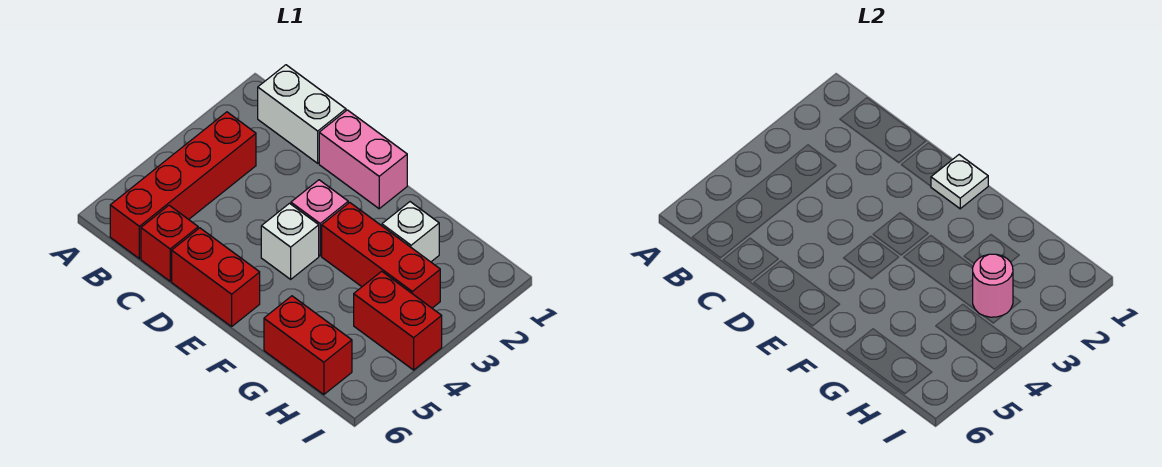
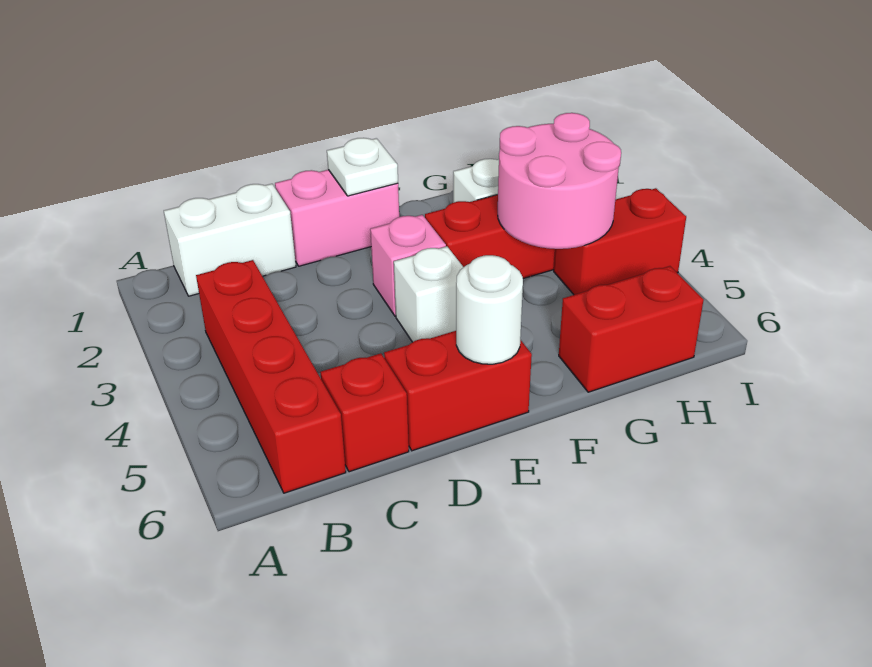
none -> white 1x1 round brick [456,255,523,364]
pink 1x1 round brick [973,254,1013,317] -> pink 2x2 round brick [498,113,621,249]

